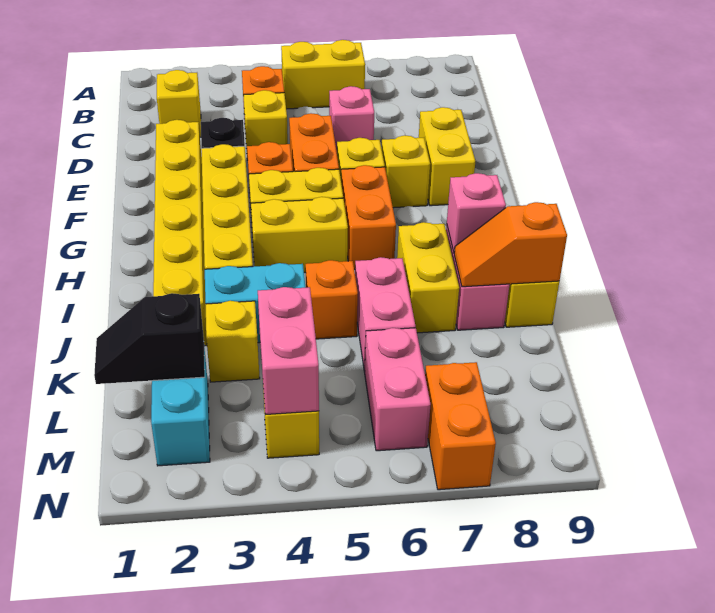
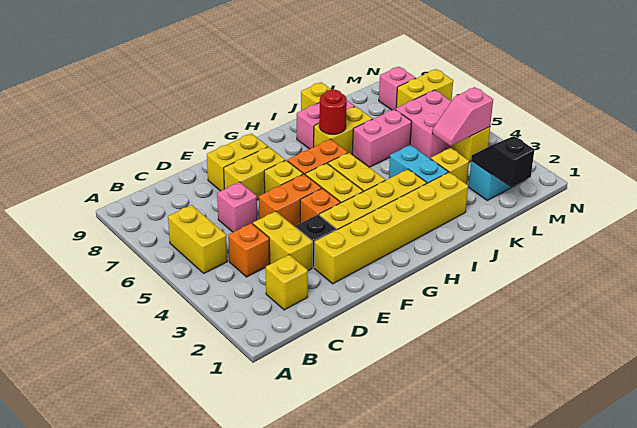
yellow 1x1 brick [243,90,288,160] -> yellow 1x2 brick [253,211,313,271]
yellow 1x1 brick [382,135,430,208] -> yellow 1x2 brick [224,147,285,200]
none -> red 1x1 round brick [319,90,347,134]
pink 1x1 brick [447,173,506,252] -> pink 1x1 brick moved to [379,67,416,110]
orange 1x1 brick [305,260,358,339] -> none
orange 1x2 slope [454,202,567,287] -> none
black 1x2 slope [94,293,205,384] -> black 1x2 slope turned to [471,136,534,188]
pink 1x2 brick [258,287,319,415] -> pink 1x2 slope [432,87,493,146]
pink 1x2 brick [364,328,431,451] -> pink 2x2 brick [395,90,451,159]
orange 1x2 brick [425,362,496,490] -> yellow 1x2 brick [396,69,453,108]

